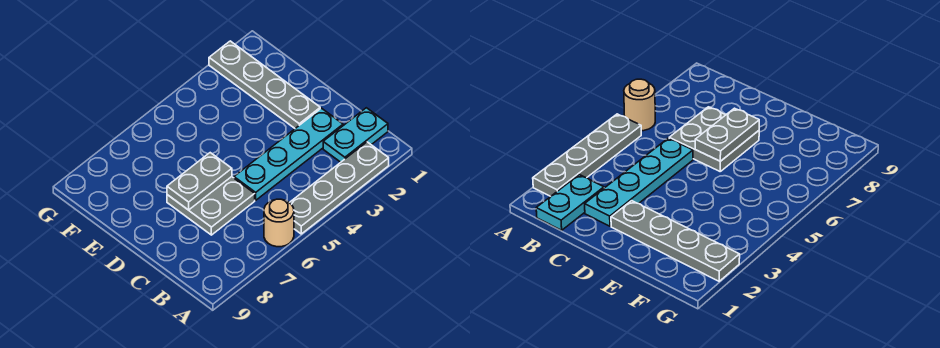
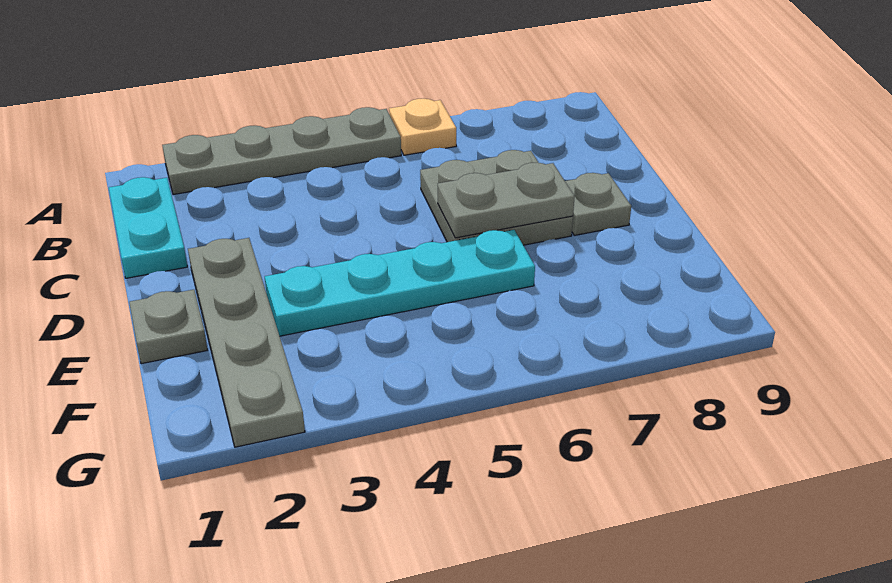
tan 1x1 round brick [264,199,294,247] -> tan 1x1 plate [389,98,456,155]
cyan 1x2 plate [323,108,388,162] -> cyan 1x2 plate turned to [109,177,187,278]
cyan 1x4 plate [234,108,343,200] -> cyan 1x4 plate moved to [265,230,535,336]
none -> grey 1x1 plate [565,173,631,235]
none -> grey 1x1 plate [129,290,207,364]

